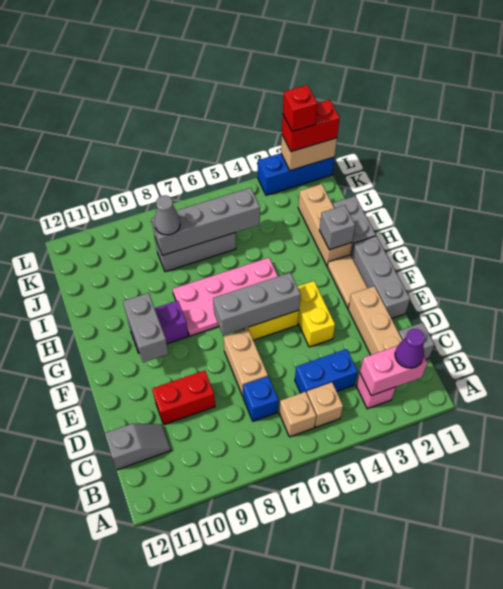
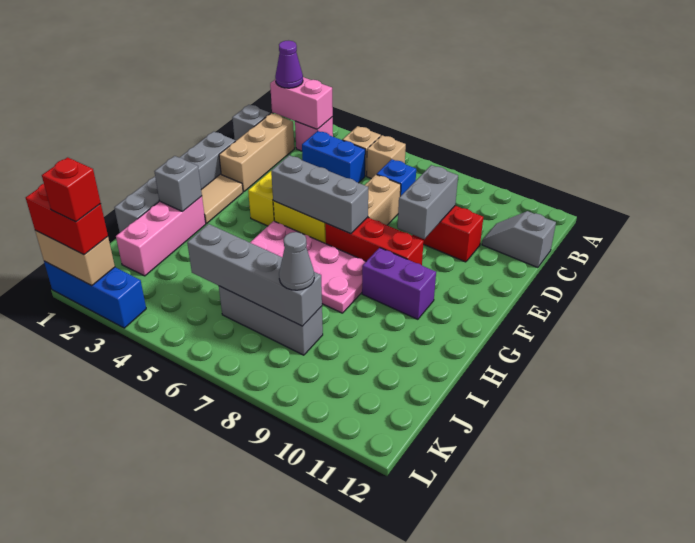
none -> red 1x3 brick [325,217,424,265]
grey 1x2 brick [123,293,169,362] -> grey 1x2 brick moved to [398,165,458,239]
tan 1x3 brick [298,184,352,266] -> pink 1x3 brick [116,196,206,276]

